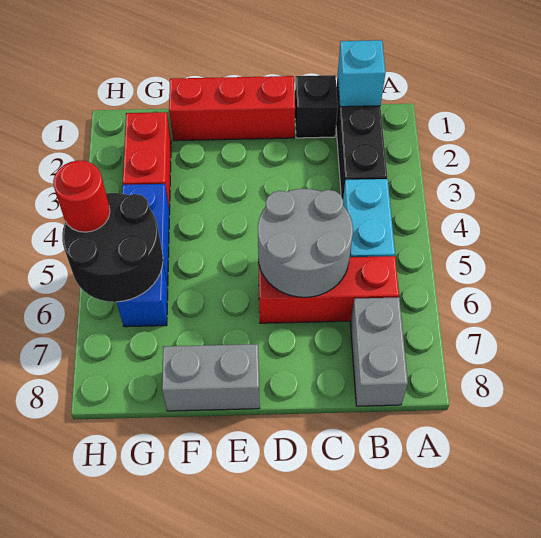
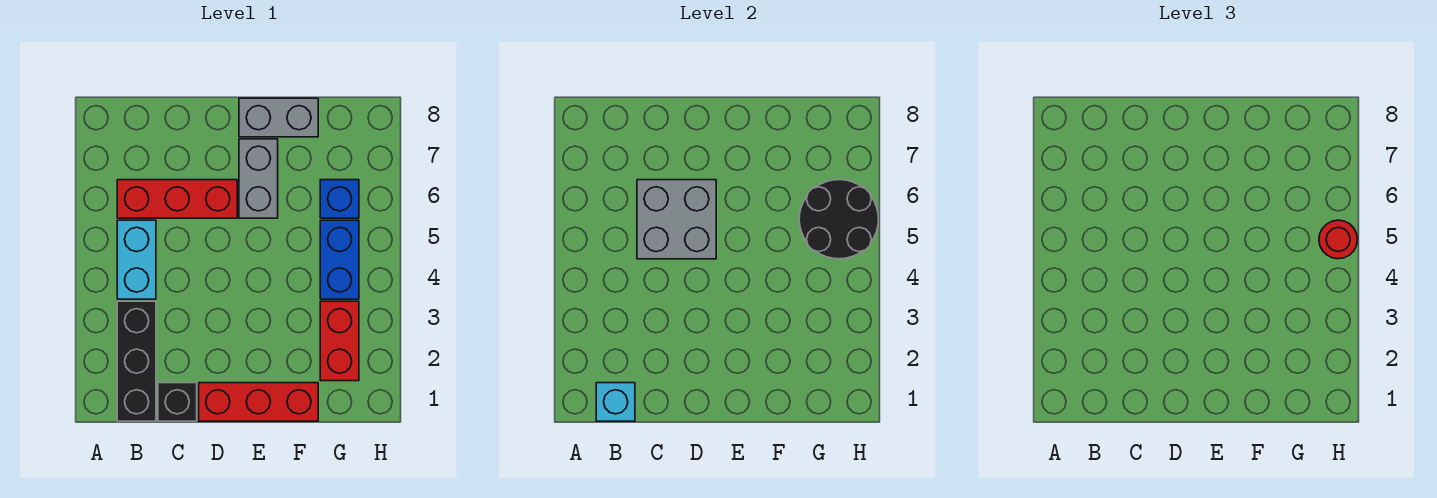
grey 1x2 brick [350,297,408,406] -> grey 1x2 brick moved to [239,139,278,218]
grey 2x2 round brick [258,189,353,297] -> grey 2x2 brick [637,180,716,259]

